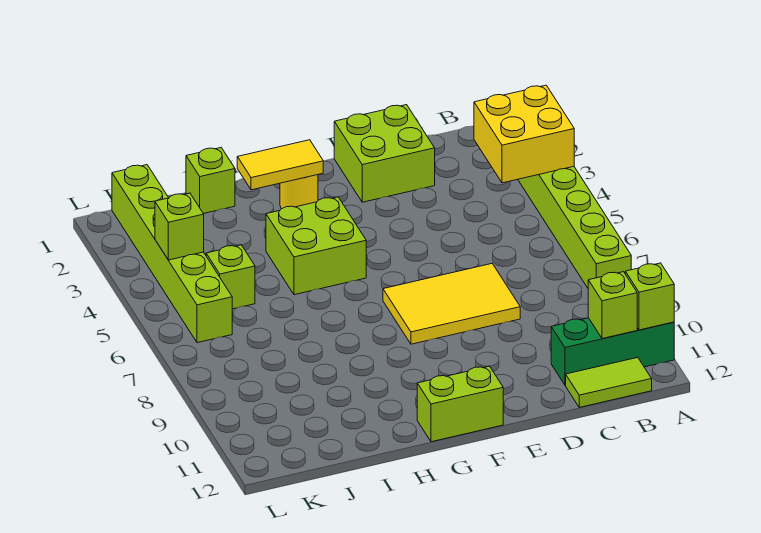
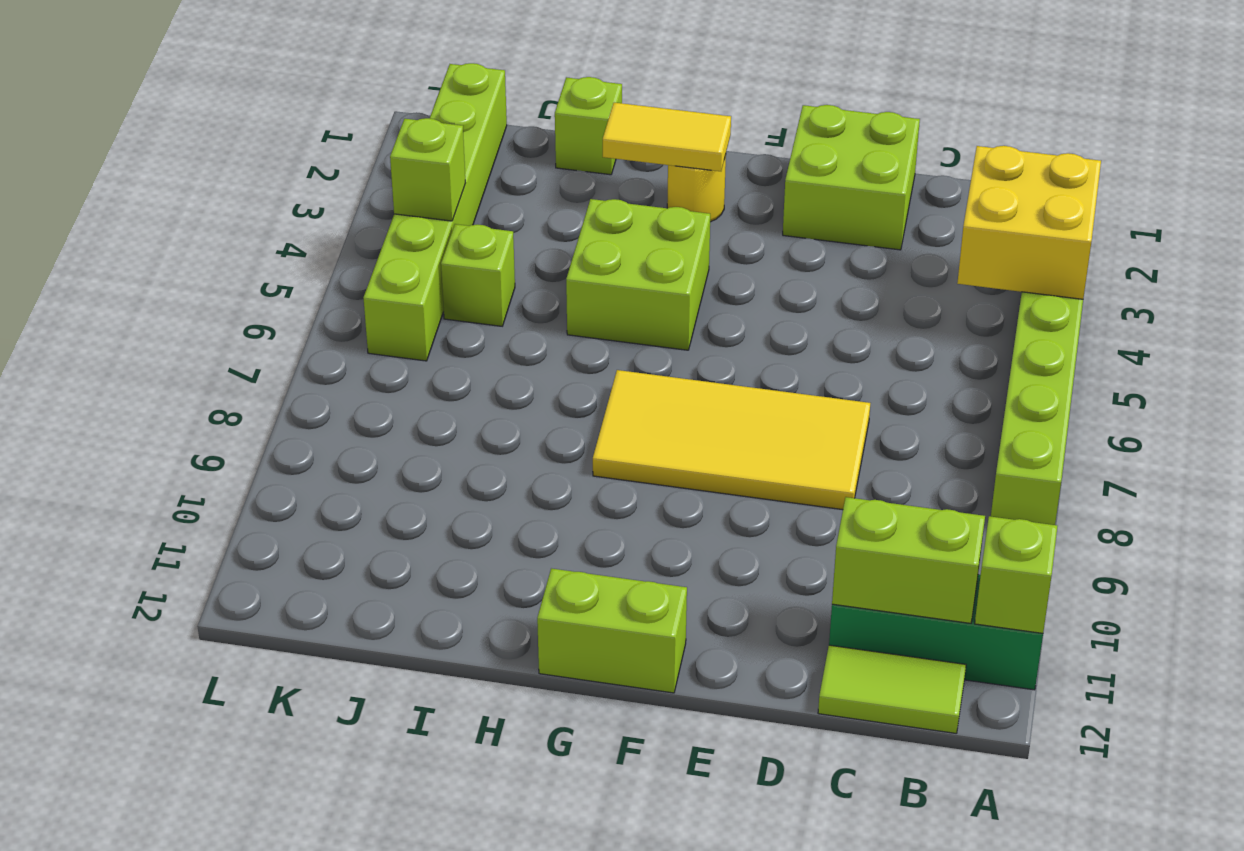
lime 1x1 brick [588,272,637,339] -> lime 1x2 brick [832,497,985,623]
yellow 2x3 tile [383,264,520,344] -> yellow 2x4 tile [593,370,870,510]

